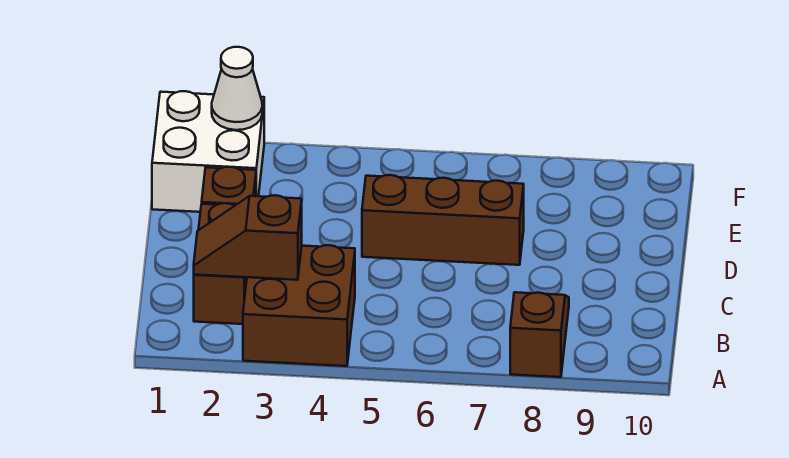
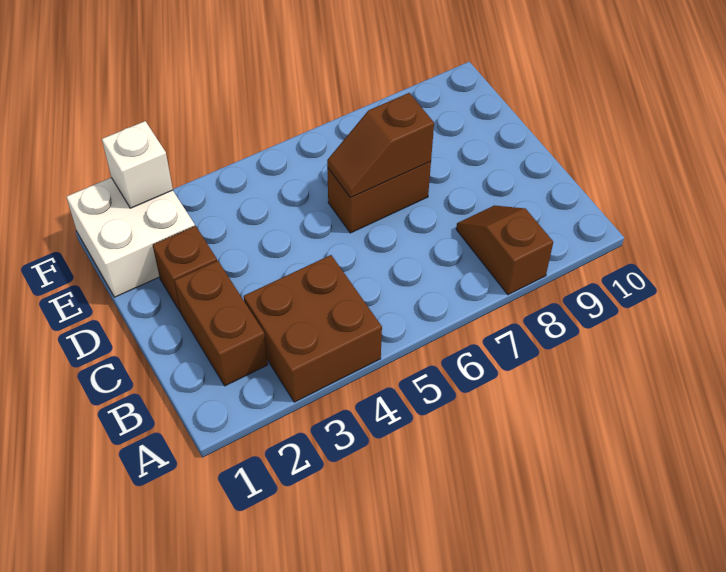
brown 1x2 slope [194,195,302,280] -> brown 1x2 slope moved to [327,93,434,198]
brown 1x3 brick [362,175,524,265] -> brown 1x2 brick [327,162,431,233]
white 1x1 cone [212,47,262,130] -> white 1x1 brick [102,121,173,208]

